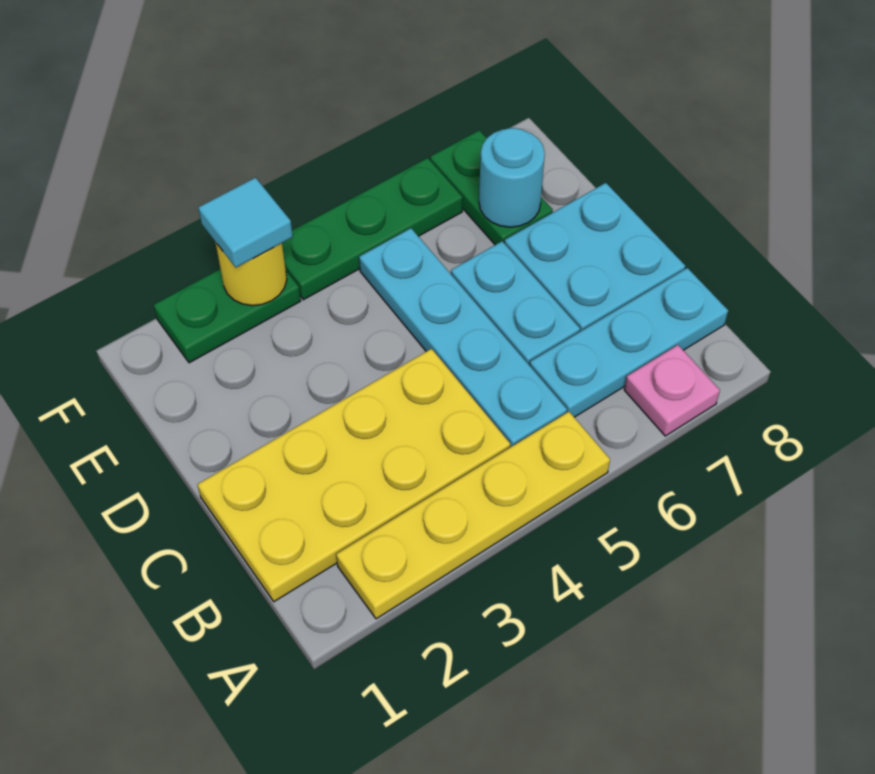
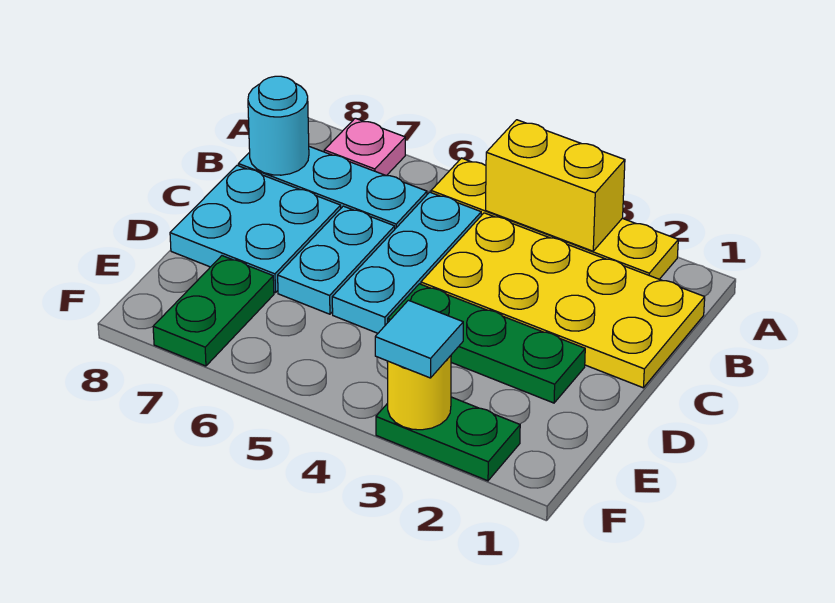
none -> yellow 1x2 brick [486,120,625,251]
cyan 1x4 plate [359,228,567,447] -> cyan 1x3 plate [332,192,481,333]
cyan 1x1 round brick [479,128,545,227] -> cyan 1x1 round brick moved to [248,76,309,175]
green 1x3 plate [282,158,463,300] -> green 1x3 plate moved to [388,284,585,403]

